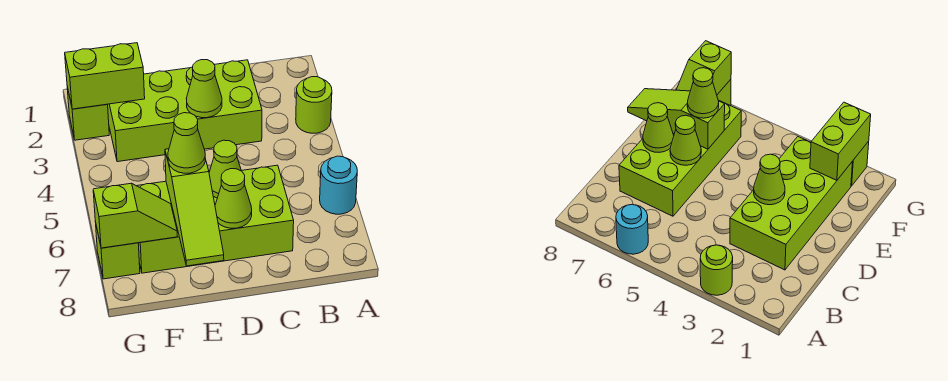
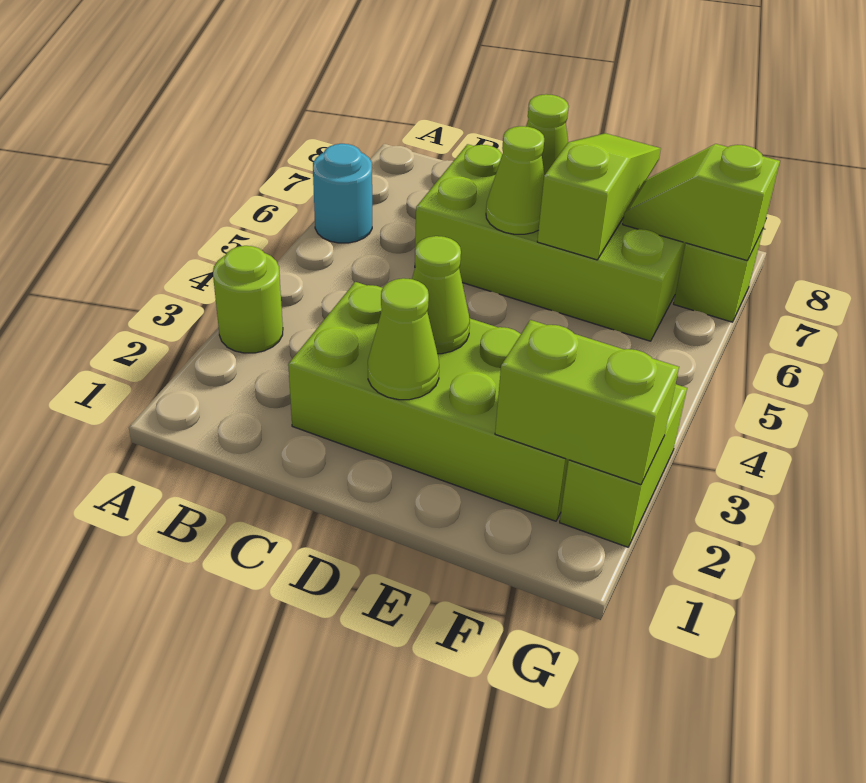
lime 1x1 cone [168,113,205,173] -> lime 1x1 cone moved to [368,278,439,400]
lime 1x1 brick [67,87,109,140] -> lime 1x2 brick [560,384,687,547]

